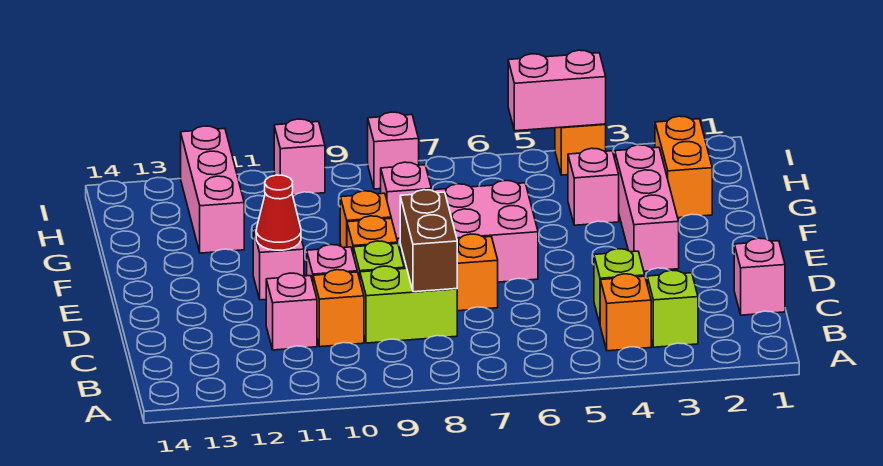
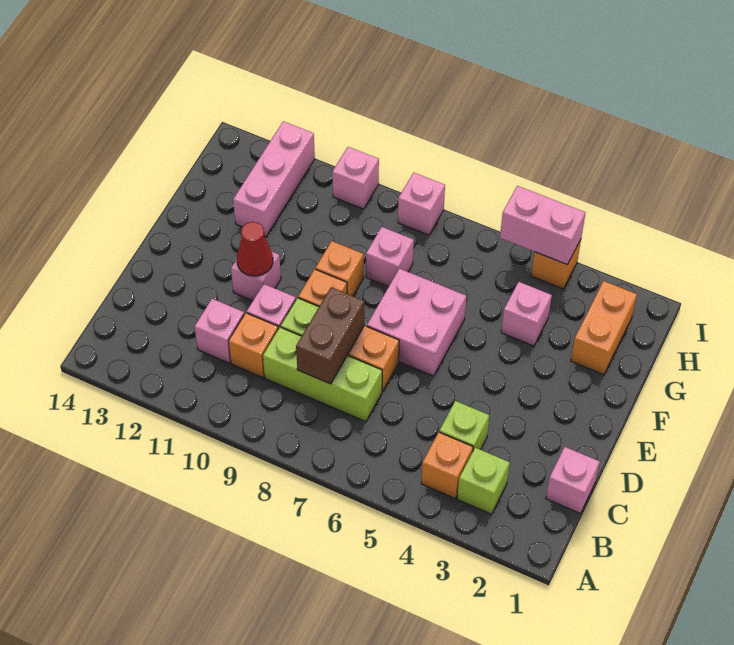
lime 1x2 brick [360,266,457,343] -> lime 1x3 brick [263,327,382,422]
pink 1x3 brick [615,145,679,271] -> none

